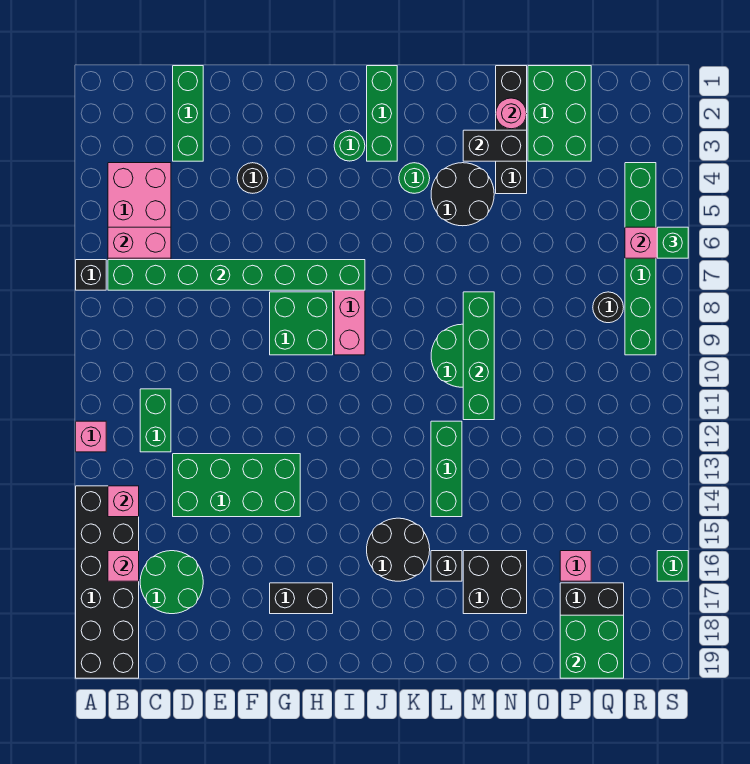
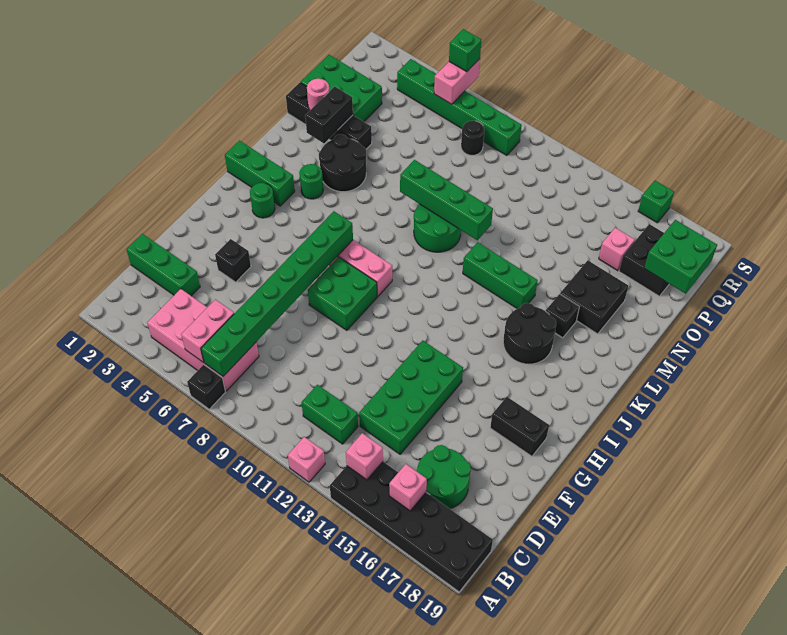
black 1x1 round brick [237,163,268,193] -> black 1x1 brick [215,239,251,282]
black 1x2 brick [270,583,333,614] -> black 1x2 brick turned to [490,397,549,456]

